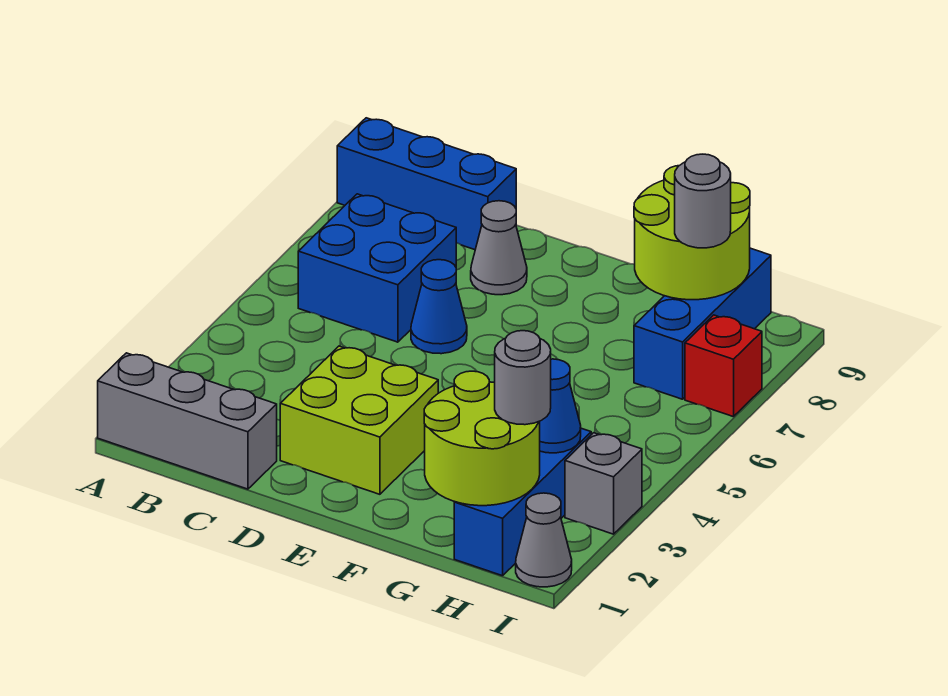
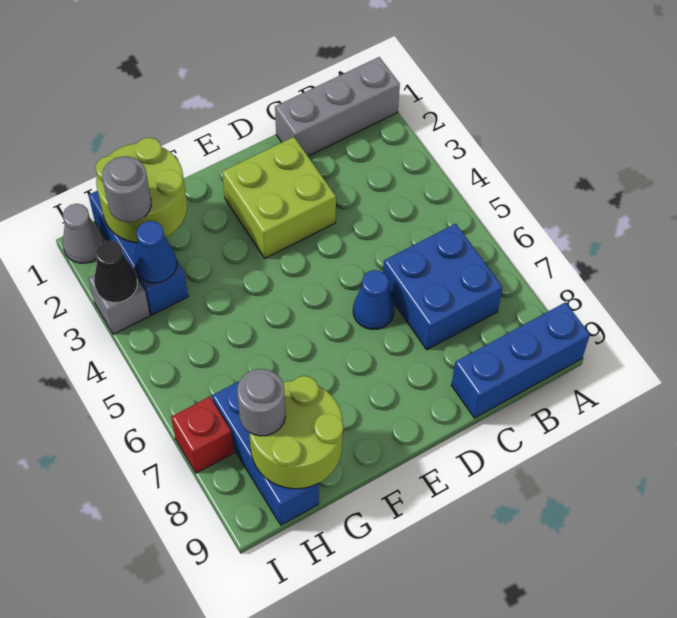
grey 1x1 cone [471,201,527,295] -> none
none -> black 1x1 cone [94,241,137,303]

